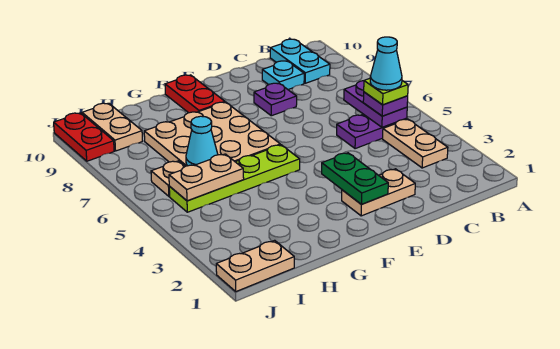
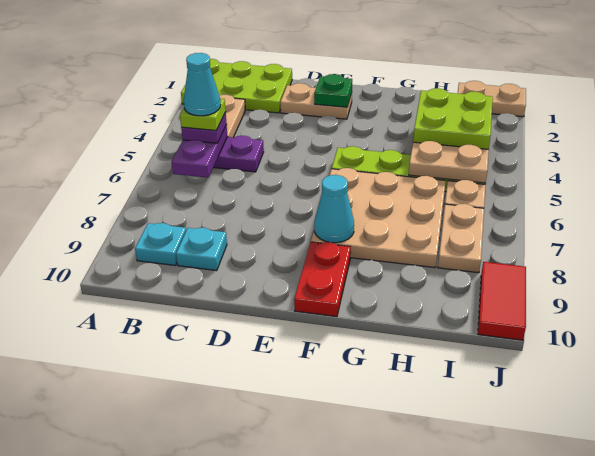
none -> lime 2x3 plate [181,59,292,113]
cyan 1x2 plate [270,39,330,83] -> cyan 1x1 plate [135,223,186,265]
purple 1x1 plate [254,83,297,116] -> none
green 1x2 plate [322,153,388,204] -> green 1x1 plate [314,74,352,107]
none -> lime 2x2 brick [413,88,493,149]
cyan 1x1 cone [186,116,218,166] -> cyan 1x1 cone moved to [314,175,354,243]
tan 1x2 plate [82,103,142,151] -> tan 1x2 plate moved to [438,204,484,273]
red 1x2 plate [54,113,114,161] -> red 1x2 tile [478,262,526,340]

